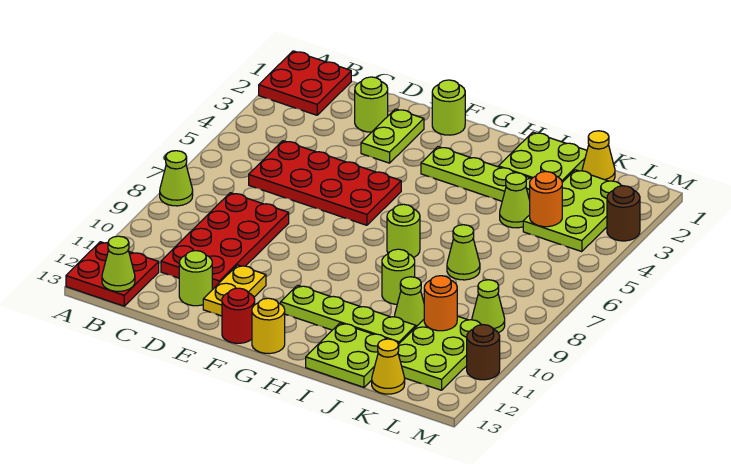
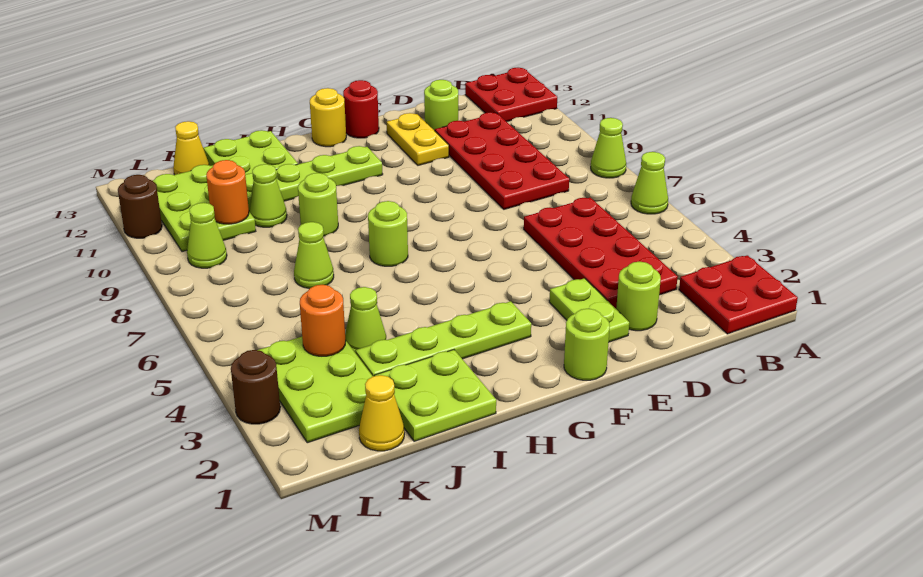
lime 1x1 cone [102,236,135,291] -> lime 1x1 cone moved to [631,152,668,214]
red 2x4 plate [249,141,401,225] -> red 2x4 plate turned to [524,198,678,308]

